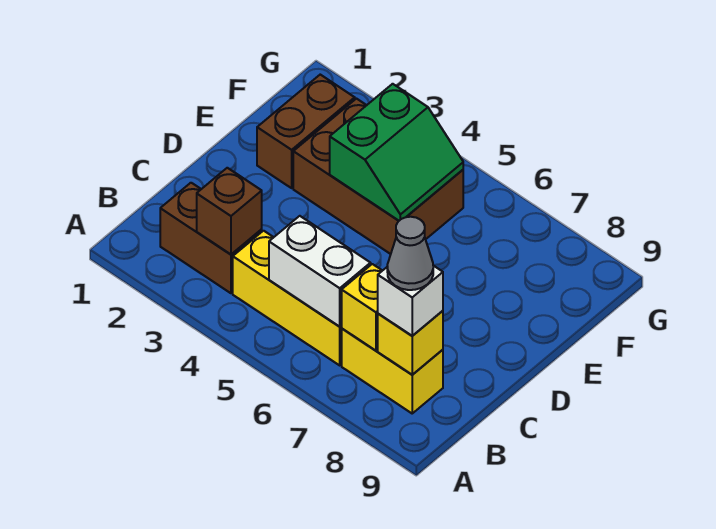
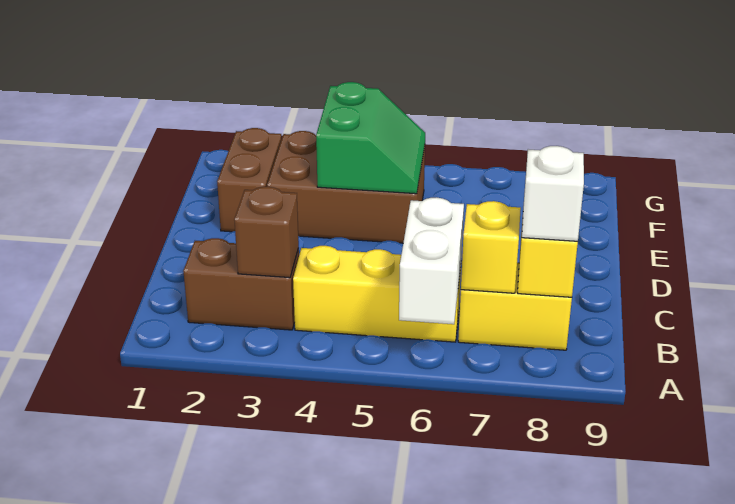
white 1x2 brick [269,216,371,327] -> white 1x2 brick turned to [399,197,464,324]
grey 1x1 cone [387,217,433,290] -> none

